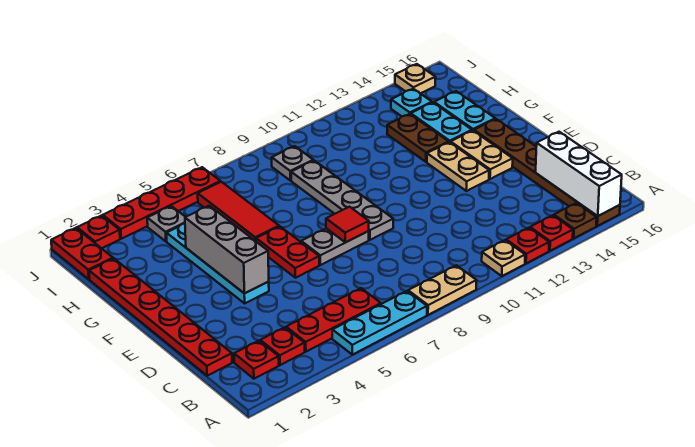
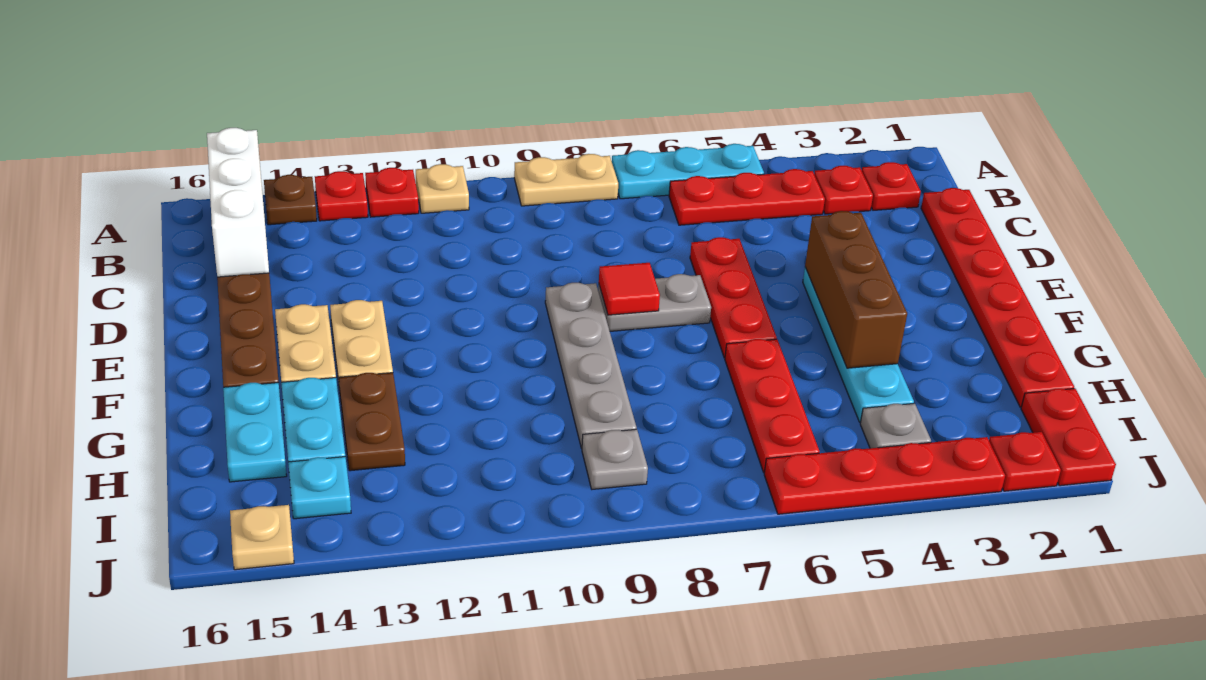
grey 1x3 brick [185,206,269,294] -> brown 1x3 brick [805,211,907,368]
red 1x2 plate [256,227,319,278] -> red 1x3 plate [690,237,777,358]
red 1x3 tile [198,182,279,241] -> red 1x3 plate [725,339,820,472]

